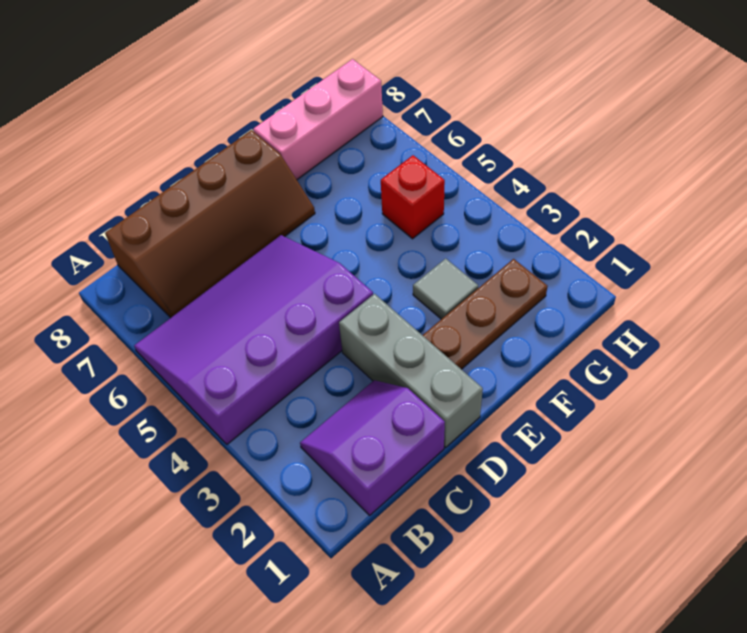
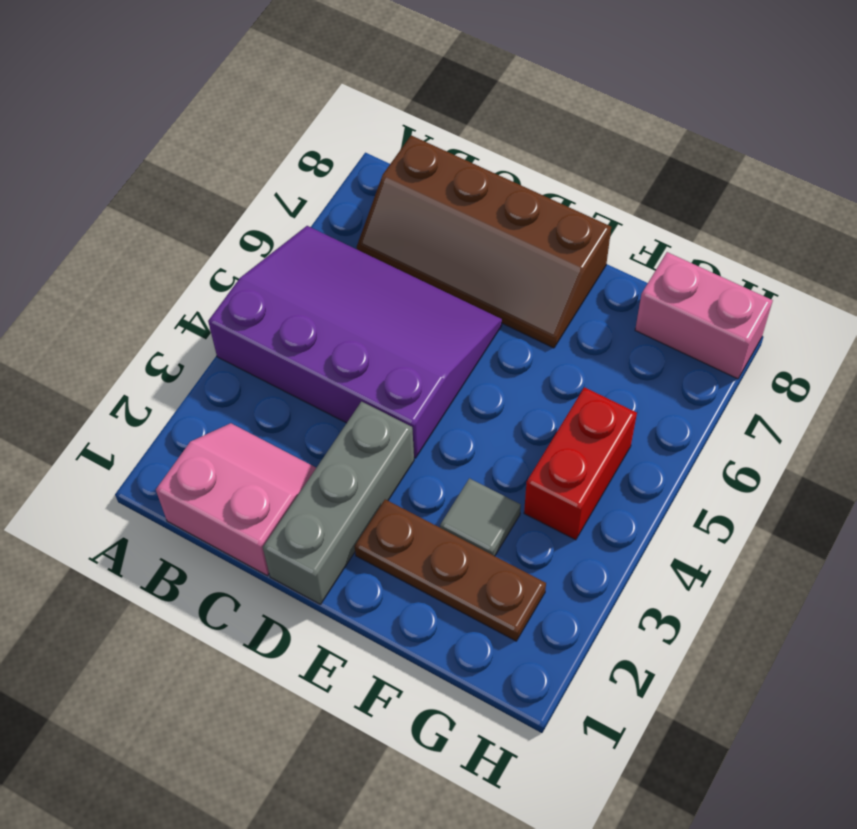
purple 2x2 slope [300,380,445,515] -> pink 2x2 slope [156,423,316,576]
pink 1x3 brick [253,59,383,180] -> pink 1x2 brick [635,252,773,379]
red 1x1 brick [381,155,445,239] -> red 1x2 brick [524,387,637,540]

